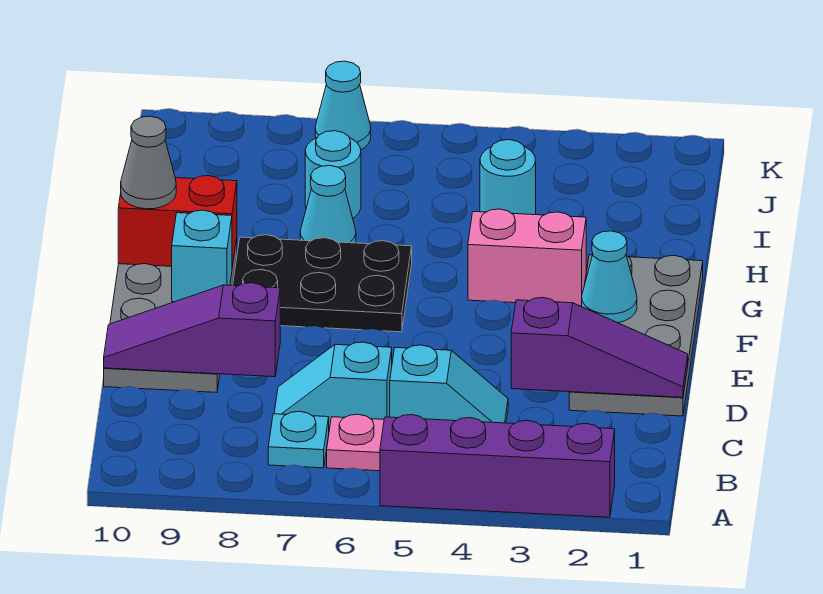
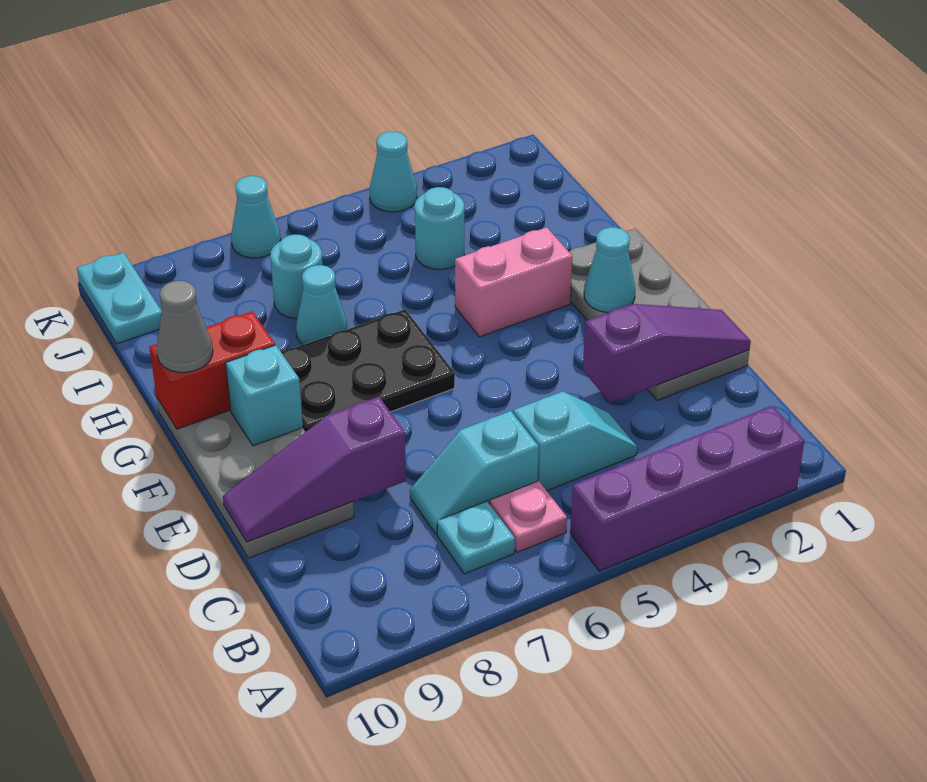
none -> cyan 1x2 plate [77,253,162,344]
none -> cyan 1x1 cone [370,132,417,212]

